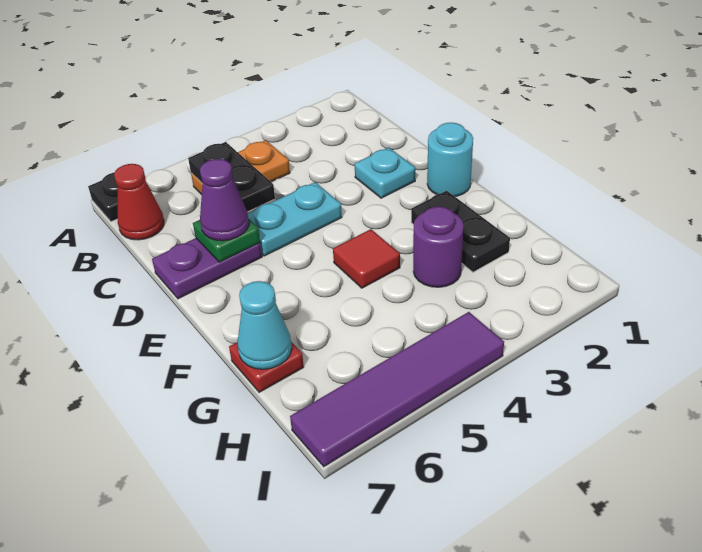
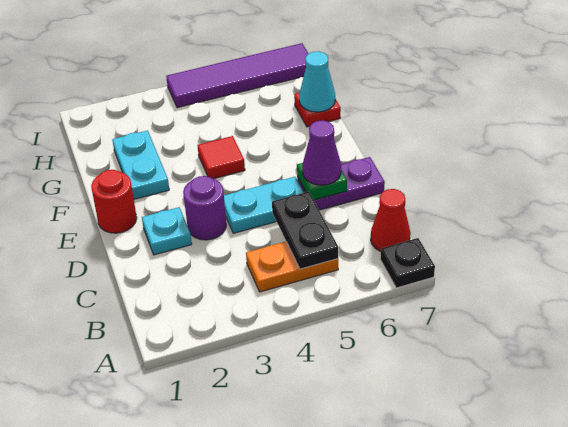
cyan 1x1 round brick [427,123,473,196] -> red 1x1 round brick [91,170,137,233]
black 1x2 plate [411,191,510,272] -> cyan 1x2 plate [112,131,169,199]
purple 1x1 round brick [413,207,464,287] -> purple 1x1 round brick moved to [183,176,226,240]

